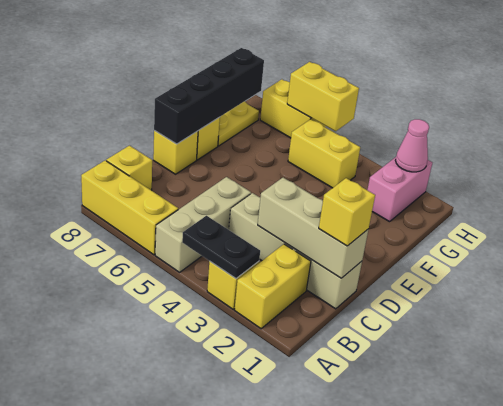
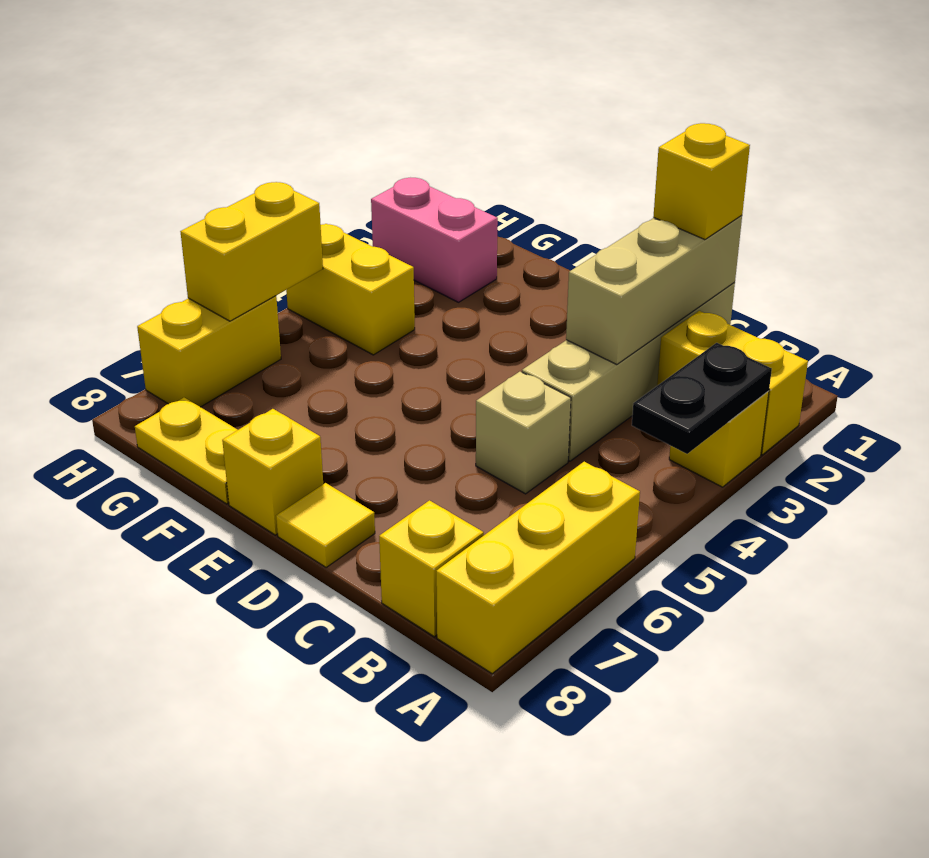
tan 1x3 brick [155,177,251,272] -> tan 1x1 brick [476,372,571,494]
yellow 1x1 brick [153,131,198,174] -> yellow 1x1 tile [276,483,375,568]
black 1x4 brick [154,48,264,144] -> none
yellow 1x2 brick [288,119,360,188] -> yellow 1x2 brick turned to [286,224,415,355]
pink 1x1 cone [395,119,429,172] -> none

